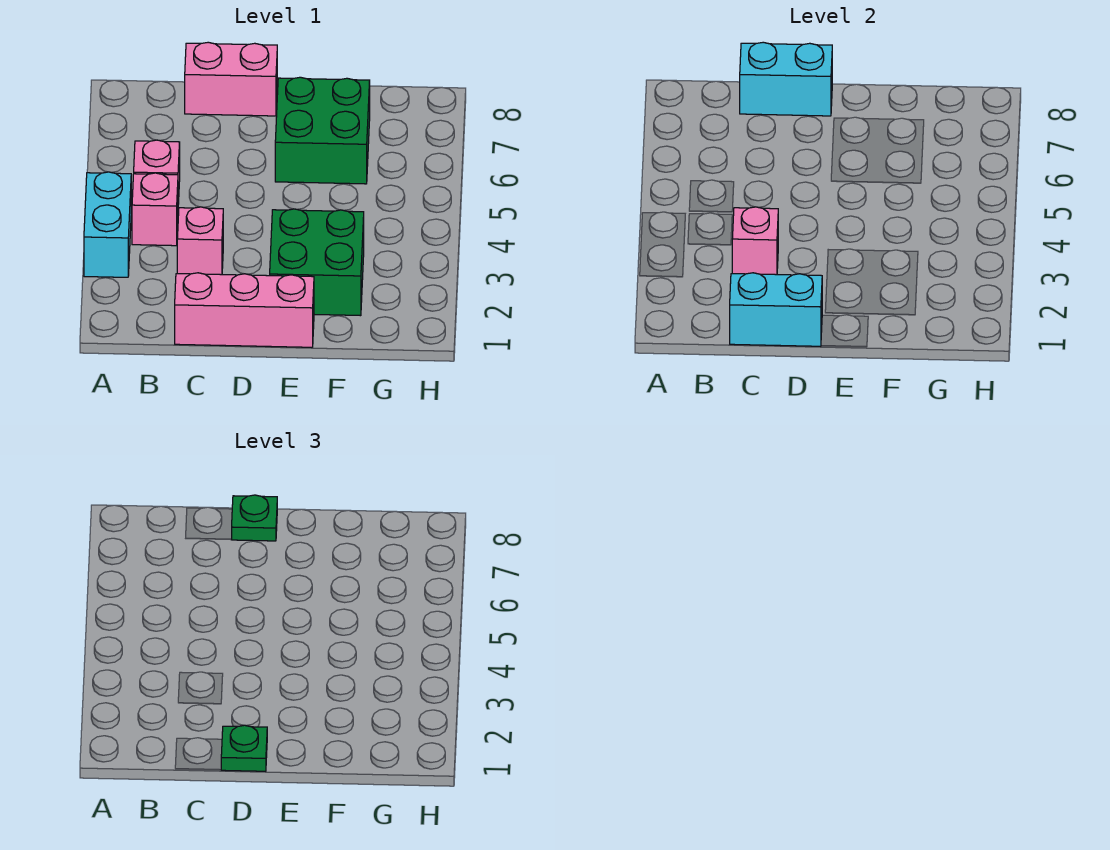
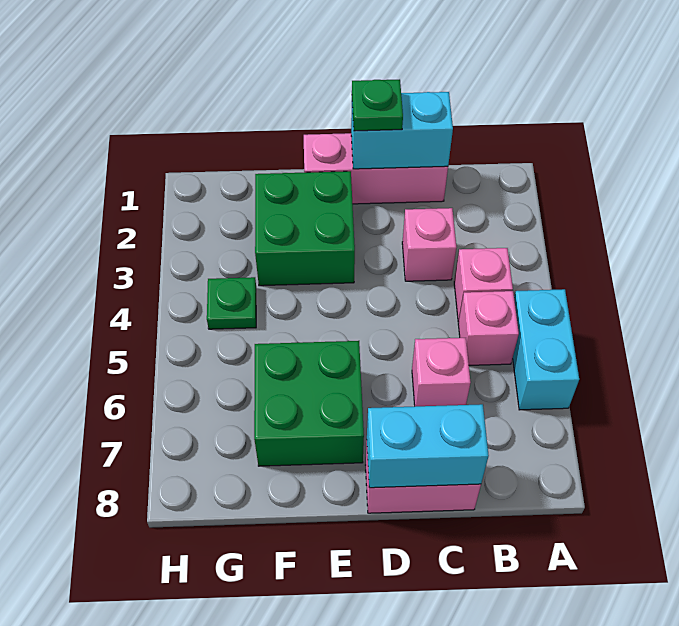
cyan 1x2 brick [84,172,131,277] -> cyan 1x2 brick moved to [513,289,579,410]
pink 1x1 brick [732,207,778,275] -> pink 1x1 brick moved to [412,338,471,406]
green 1x1 plate [231,495,277,541] -> green 1x1 plate moved to [207,277,256,329]

